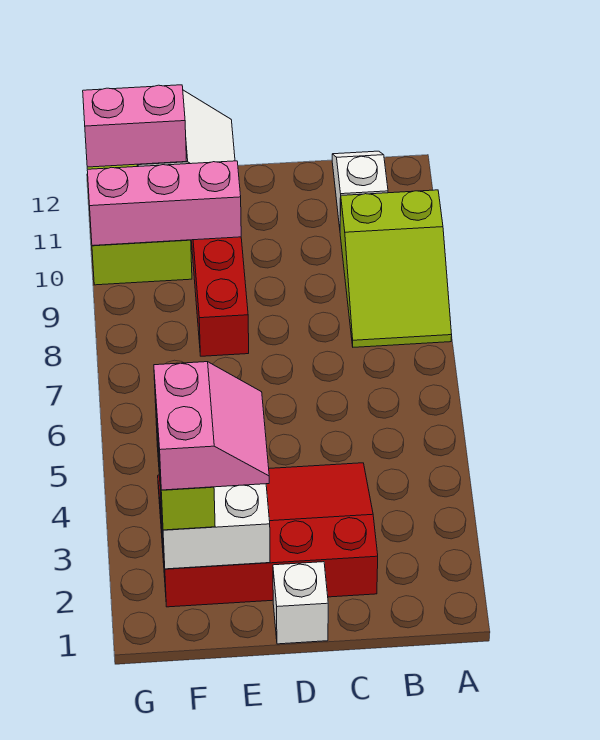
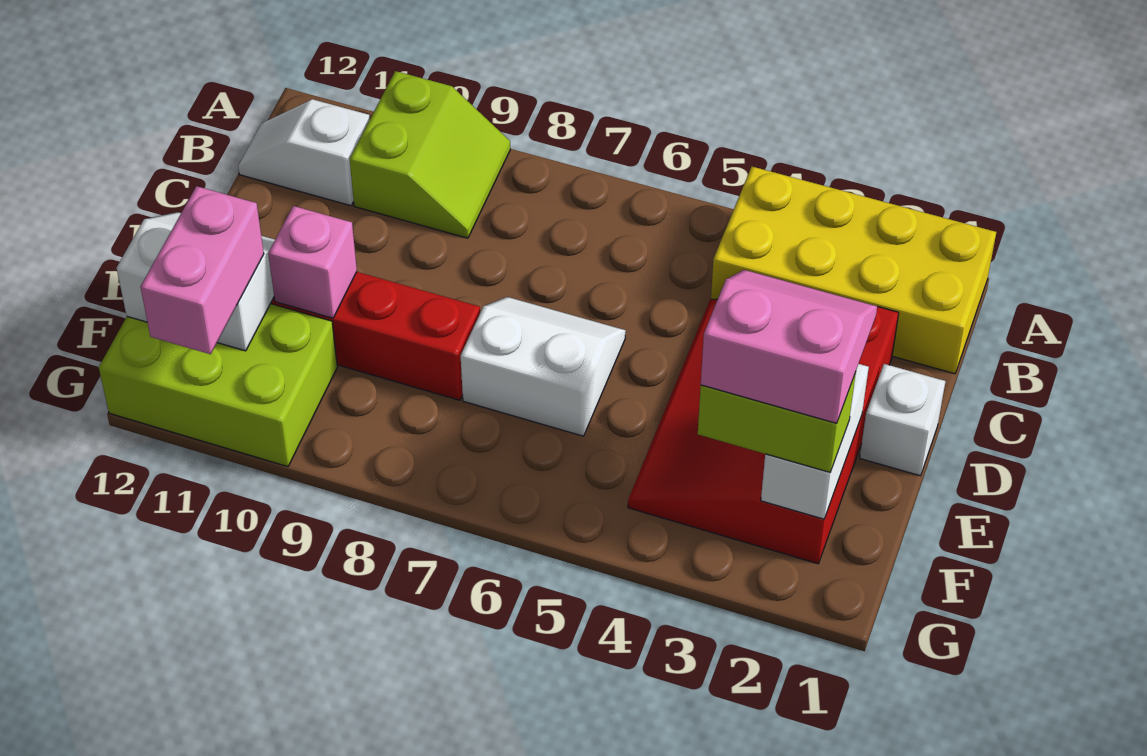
none -> yellow 2x4 brick [711,167,996,374]
lime 2x3 slope [340,190,452,347] -> lime 2x2 slope [350,71,510,238]
none -> white 2x2 slope [461,297,626,436]
pink 1x3 brick [87,161,241,246] -> pink 1x1 brick [268,206,357,318]

